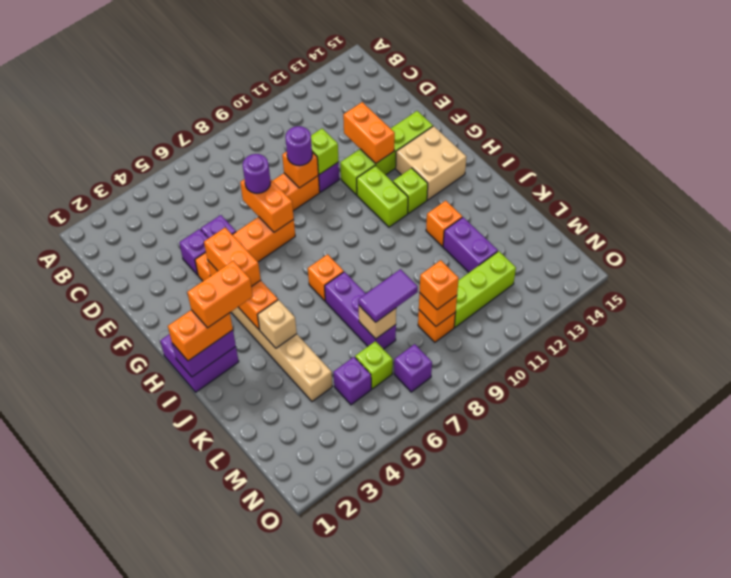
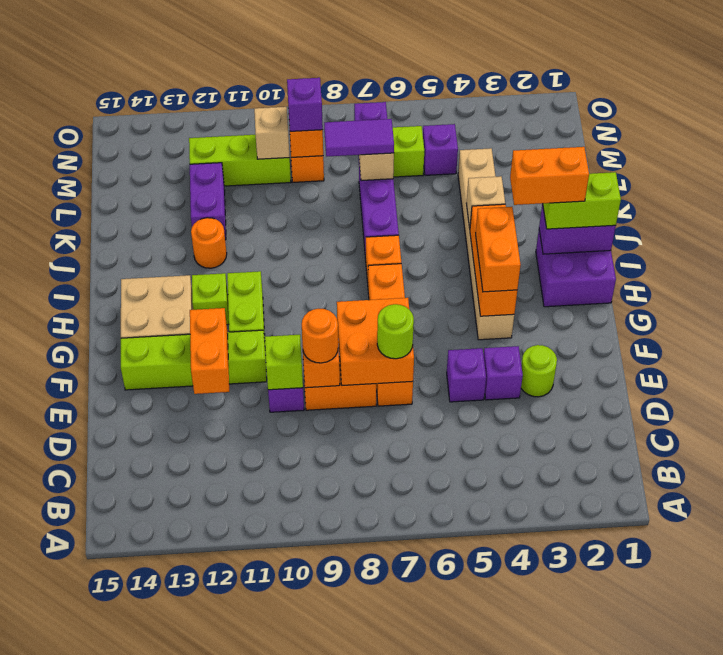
none -> lime 1x1 round brick [521,345,557,397]
orange 1x2 brick [240,179,294,232] -> orange 2x2 brick [337,298,414,386]
purple 1x1 round brick [243,154,271,193] -> lime 1x1 round brick [377,304,414,359]
purple 1x1 round brick [285,126,312,166] -> orange 1x1 round brick [302,309,338,363]
orange 1x4 brick [195,217,295,281] -> orange 1x4 brick turned to [368,264,413,406]
orange 1x2 brick [168,310,233,361] -> lime 1x2 brick [543,172,621,229]
orange 1x1 brick [426,201,462,246] -> orange 1x1 round brick [191,218,227,268]
orange 1x1 brick [420,260,459,310] -> purple 1x1 brick [287,78,323,131]
none -> tan 1x1 brick [254,107,290,159]

